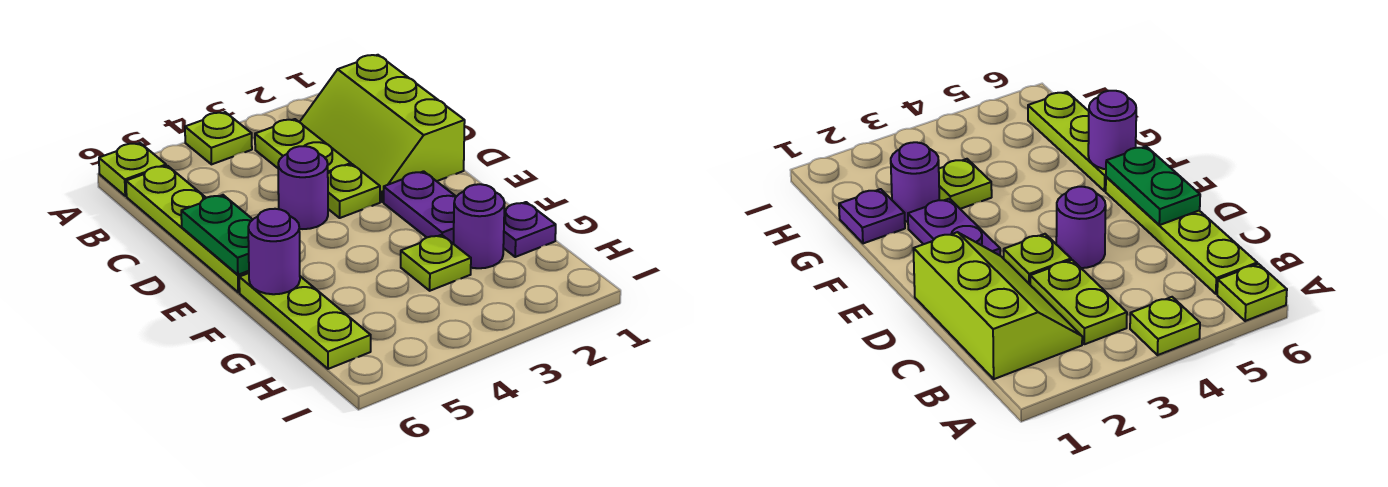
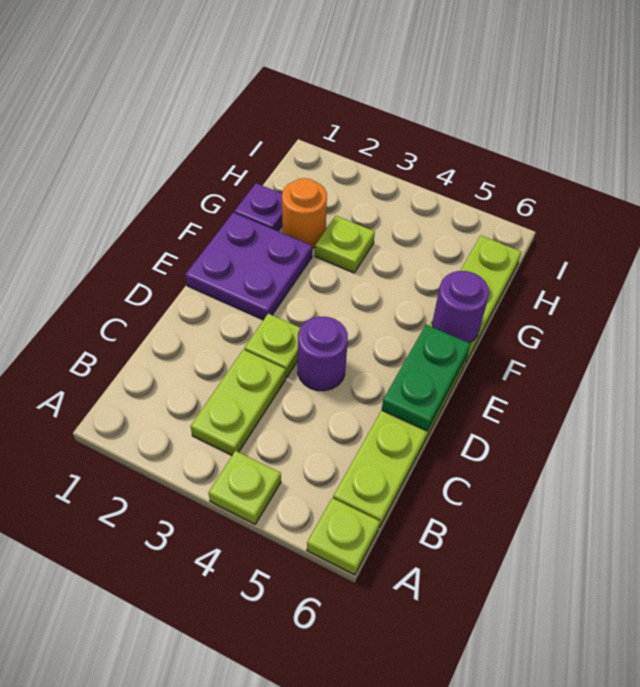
lime 2x3 slope [300,55,465,202] -> none
purple 1x2 plate [384,171,456,243] -> purple 2x2 plate [185,213,312,320]
purple 1x1 round brick [453,184,505,268] -> orange 1x1 round brick [282,178,327,248]

